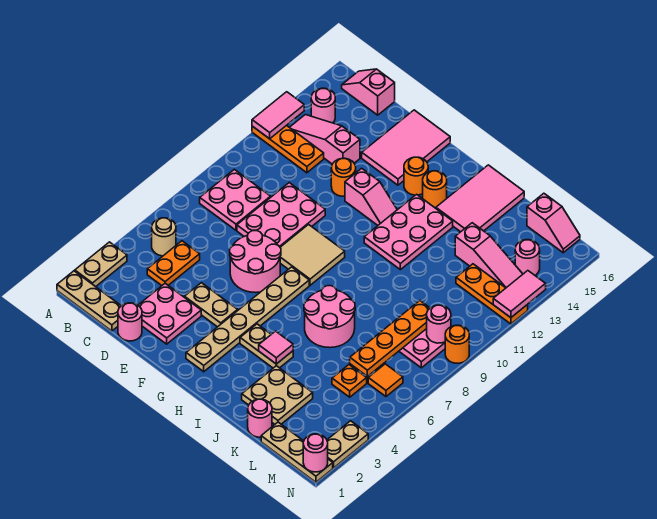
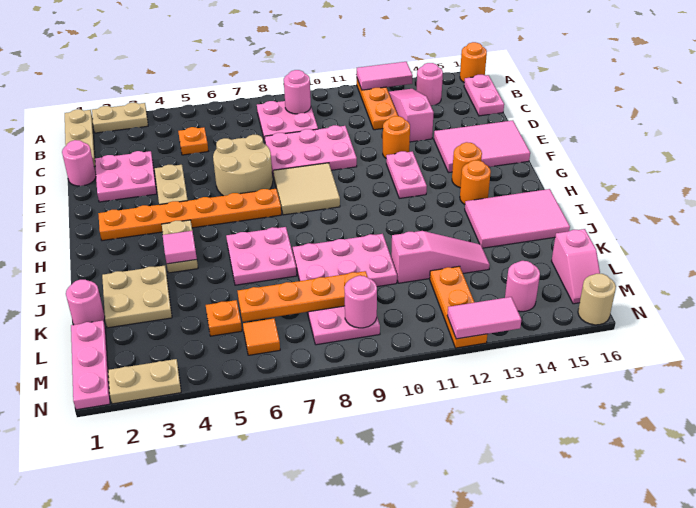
tan 1x1 round brick [152,218,176,256] -> tan 1x1 round brick moved to [578,274,616,325]
pink 1x2 slope [342,69,395,115] -> pink 1x2 plate [464,75,504,116]
orange 1x2 plate [147,241,200,285] -> orange 1x1 plate [178,127,208,155]
pink 2x2 round brick [230,231,281,293] -> tan 2x2 round brick [213,135,273,196]
pink 1x2 slope [345,168,397,225] -> pink 1x2 plate [386,151,427,198]
tan 1x6 plate [186,267,309,372] -> orange 1x6 plate [98,189,281,241]
pink 2x3 plate [364,194,453,270] -> pink 2x3 plate moved to [293,234,397,287]
pink 2x2 round brick [304,286,355,348] -> pink 2x2 plate [226,227,297,285]
pink 1x3 slope [455,223,523,288] -> pink 1x3 slope turned to [391,231,490,283]
tan 1x3 plate [261,422,333,482] -> pink 1x3 plate [71,320,110,410]
pink 1x1 round brick [303,434,328,472] -> pink 1x1 round brick moved to [284,70,311,114]
orange 1x1 round brick [445,325,469,363] -> orange 1x1 round brick moved to [460,42,487,82]

